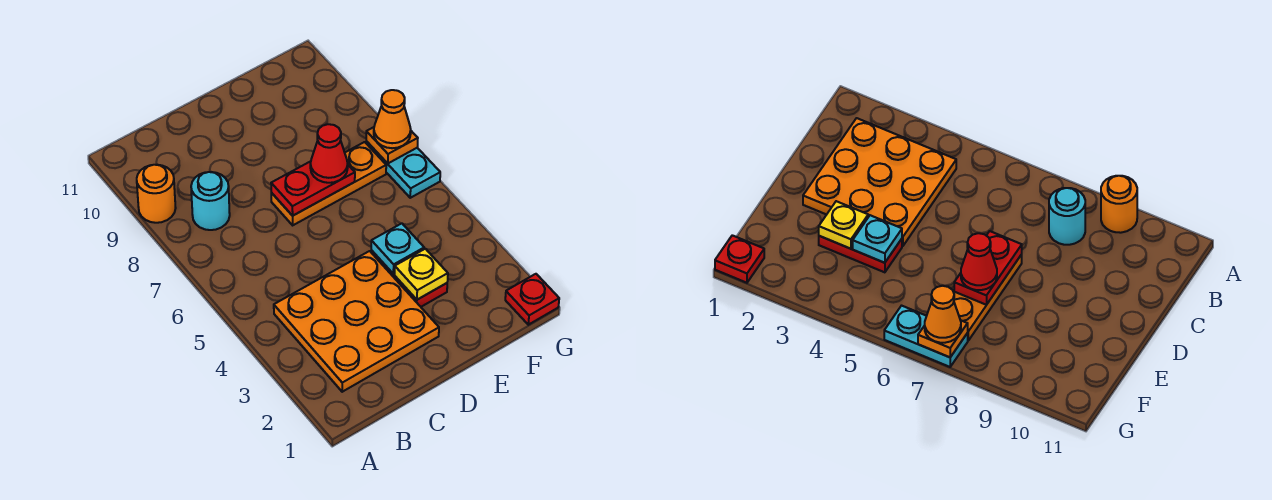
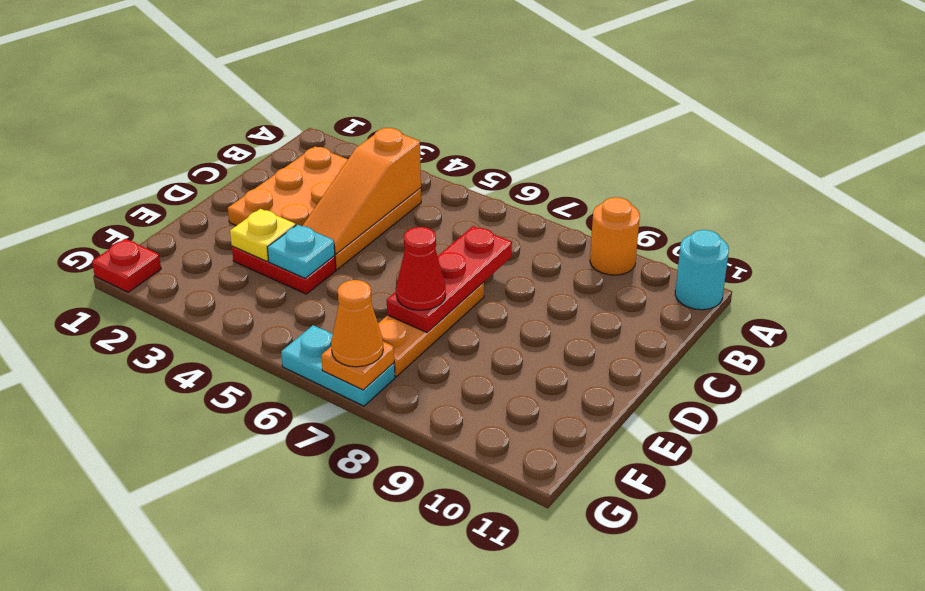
none -> orange 1x3 slope [303,128,421,254]
cyan 1x1 round brick [191,172,230,230] -> cyan 1x1 round brick moved to [675,230,729,310]
red 1x2 plate [271,161,355,216] -> red 1x3 plate [387,226,512,333]

